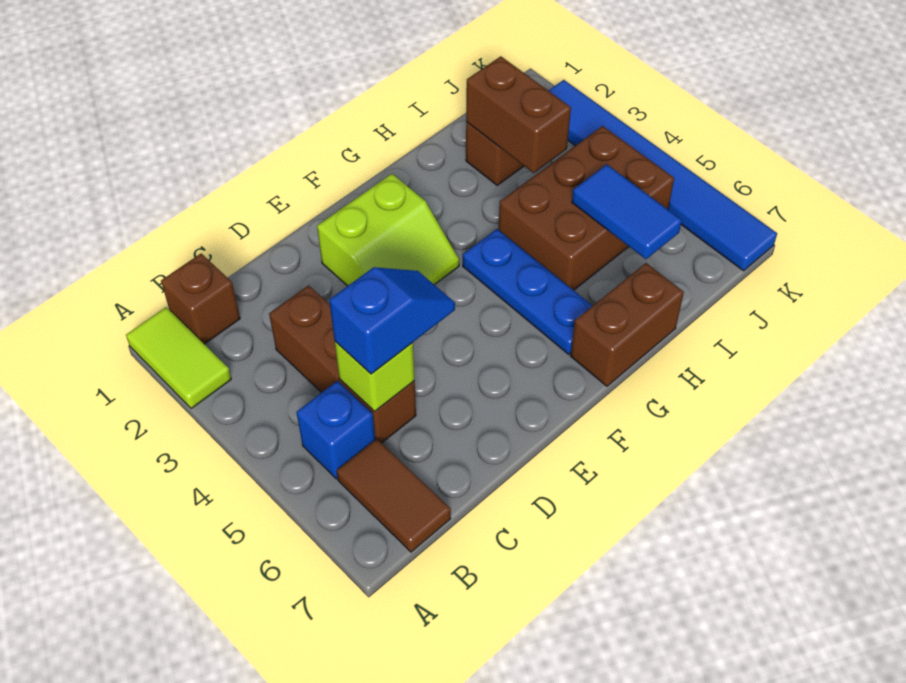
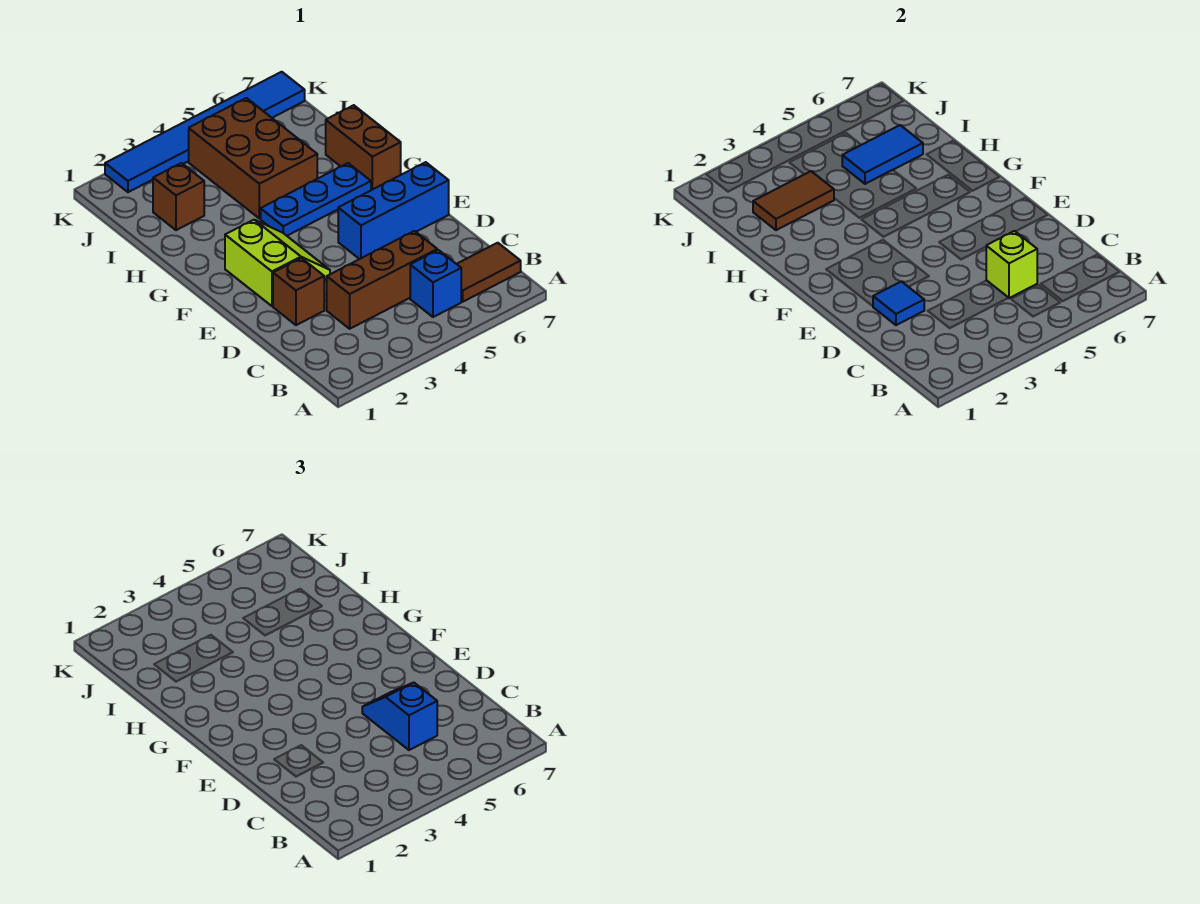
lime 1x2 tile [126,307,231,409] -> none
brown 1x1 brick [161,254,240,344] -> brown 1x1 brick moved to [273,258,324,325]
none -> blue 1x1 tile [873,281,924,325]
none -> blue 1x3 brick [338,162,449,259]
brown 1x2 brick [466,56,571,173] -> brown 1x2 tile [753,171,834,230]

